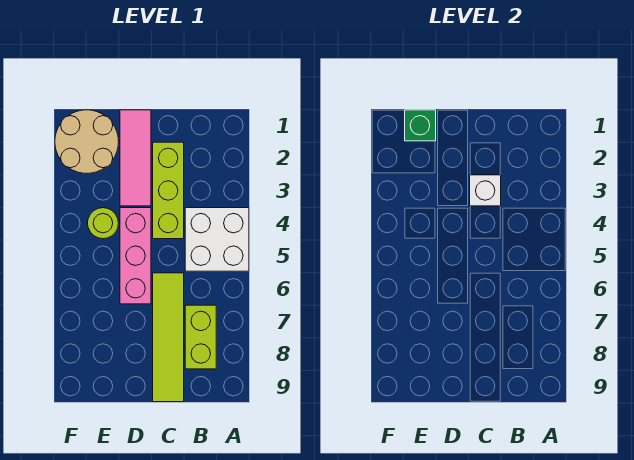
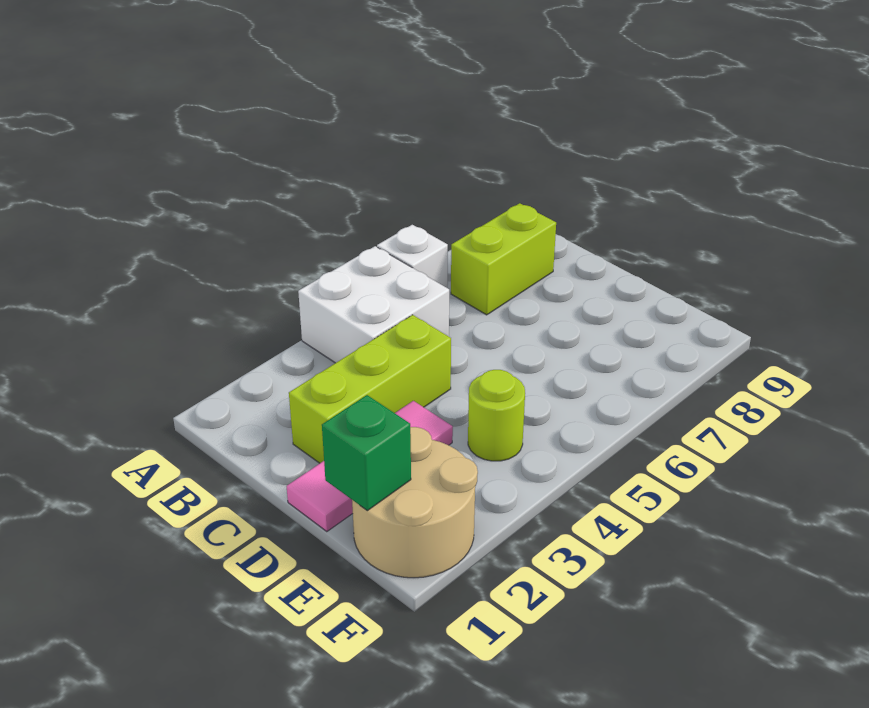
white 1x1 brick [470,175,501,206] -> white 1x1 brick moved to [377,225,448,288]
lime 1x4 tile [153,273,184,402] -> none
pink 1x3 brick [120,208,151,304] -> none

